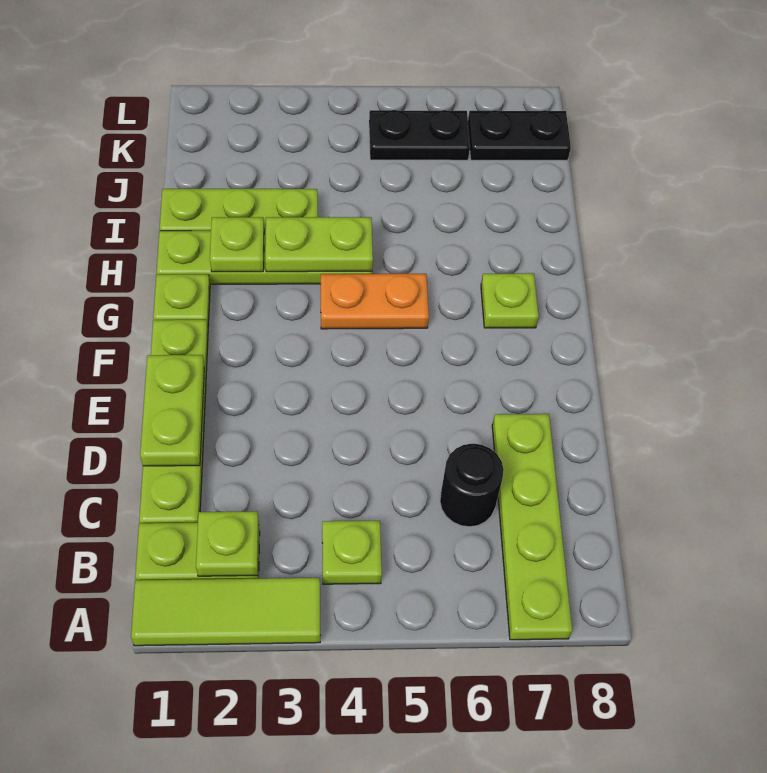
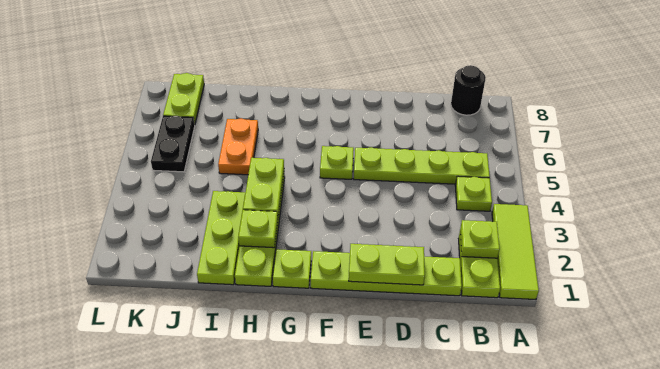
lime 1x4 plate [492,414,572,640] -> lime 1x4 plate moved to [354,147,490,184]
black 1x1 round brick [440,444,504,527] -> black 1x1 round brick moved to [451,65,486,115]
orange 1x2 plate [321,274,429,329] -> orange 1x2 plate moved to [218,118,258,175]
lime 1x1 plate [481,273,539,328] -> lime 1x1 plate moved to [320,146,354,179]
black 1x2 plate [468,110,571,160] -> lime 1x2 plate [163,73,204,125]

